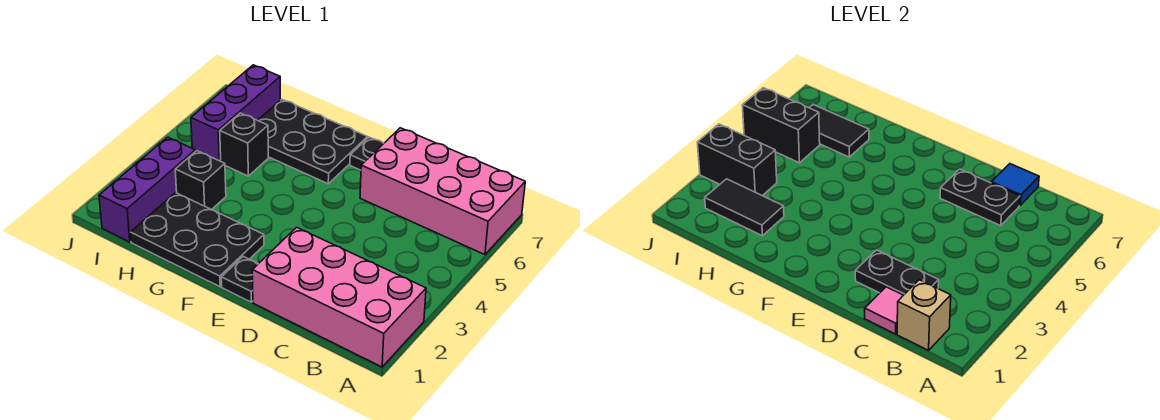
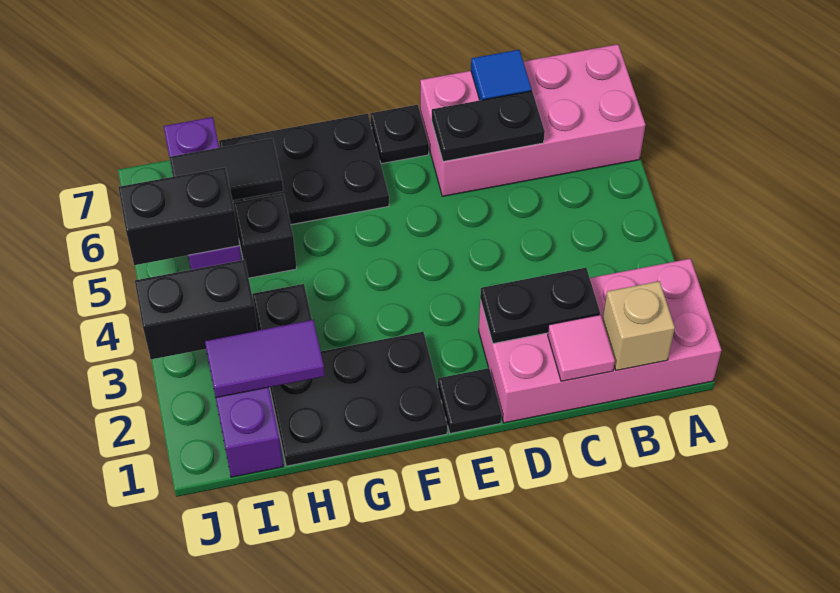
black 1x2 tile [705,179,784,236] -> purple 1x2 tile [205,320,325,397]

